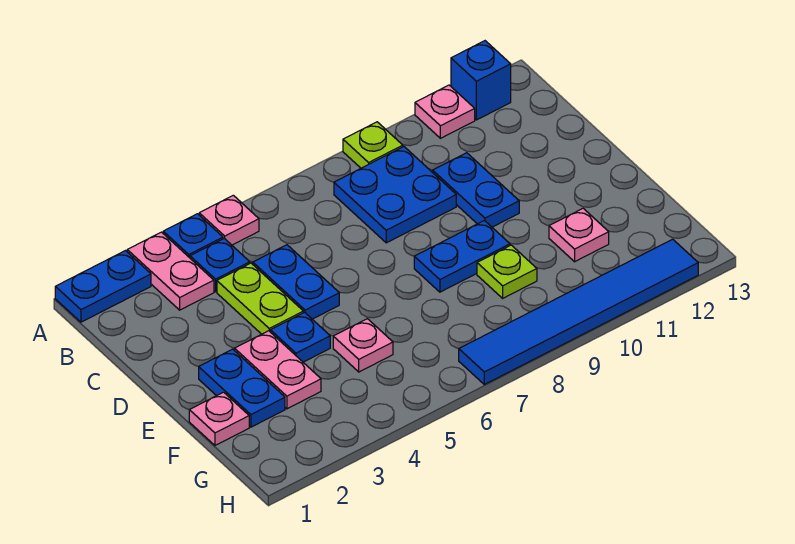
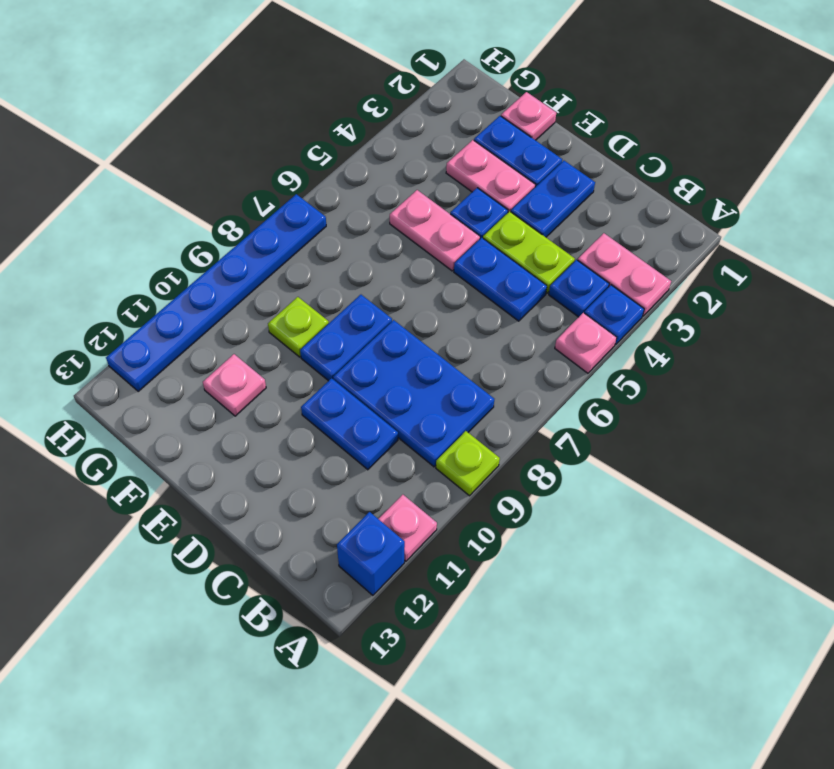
blue 1x2 plate [55,251,151,322] -> blue 1x2 plate moved to [511,161,595,237]
blue 2x2 plate [334,147,456,243] -> blue 2x3 plate [333,320,494,467]
pink 1x1 plate [333,319,393,372] -> pink 1x2 plate [390,190,480,271]
blue 1x6 tile [459,239,698,384] -> blue 1x6 plate [106,194,326,392]

